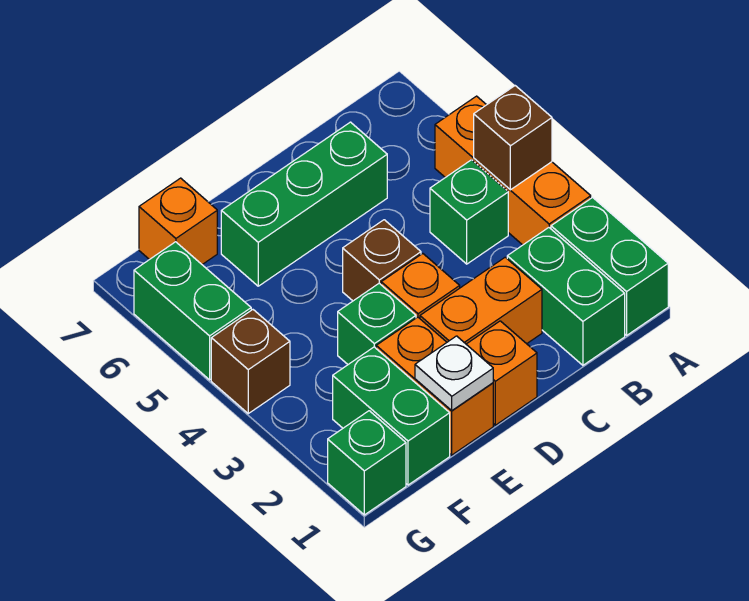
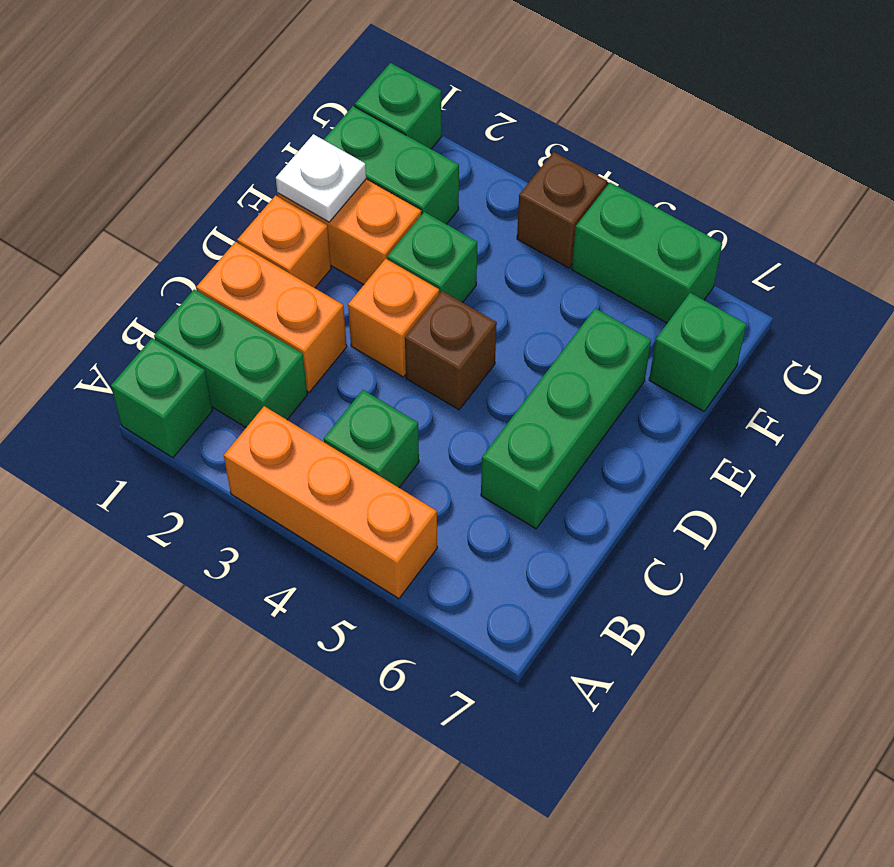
green 1x2 brick [551,197,668,335] -> green 1x1 brick [111,338,212,458]
brown 1x1 brick [474,86,552,190] -> none
orange 1x2 brick [420,257,542,344] -> orange 1x2 brick turned to [196,242,347,392]
orange 1x1 brick [139,178,217,264] -> green 1x1 brick [649,293,746,411]

